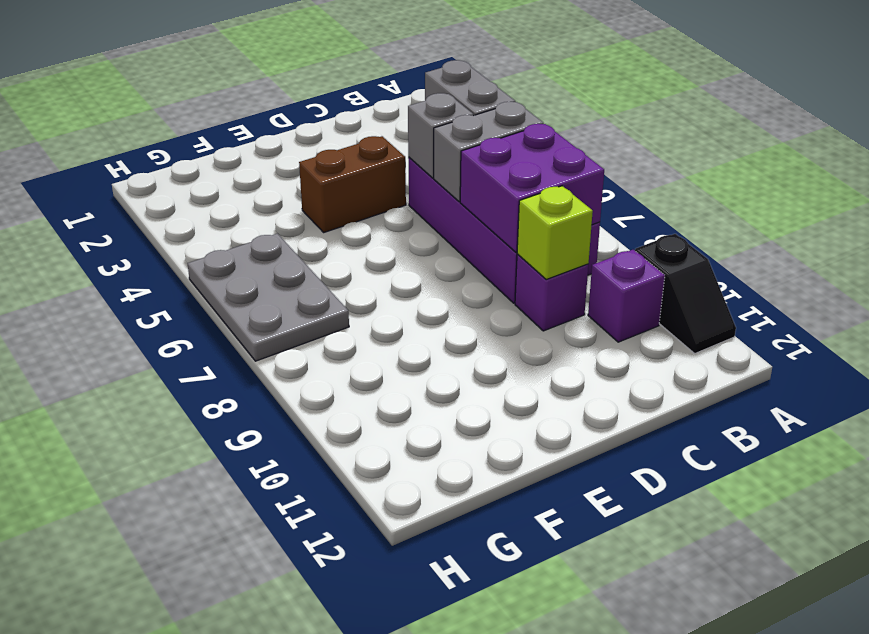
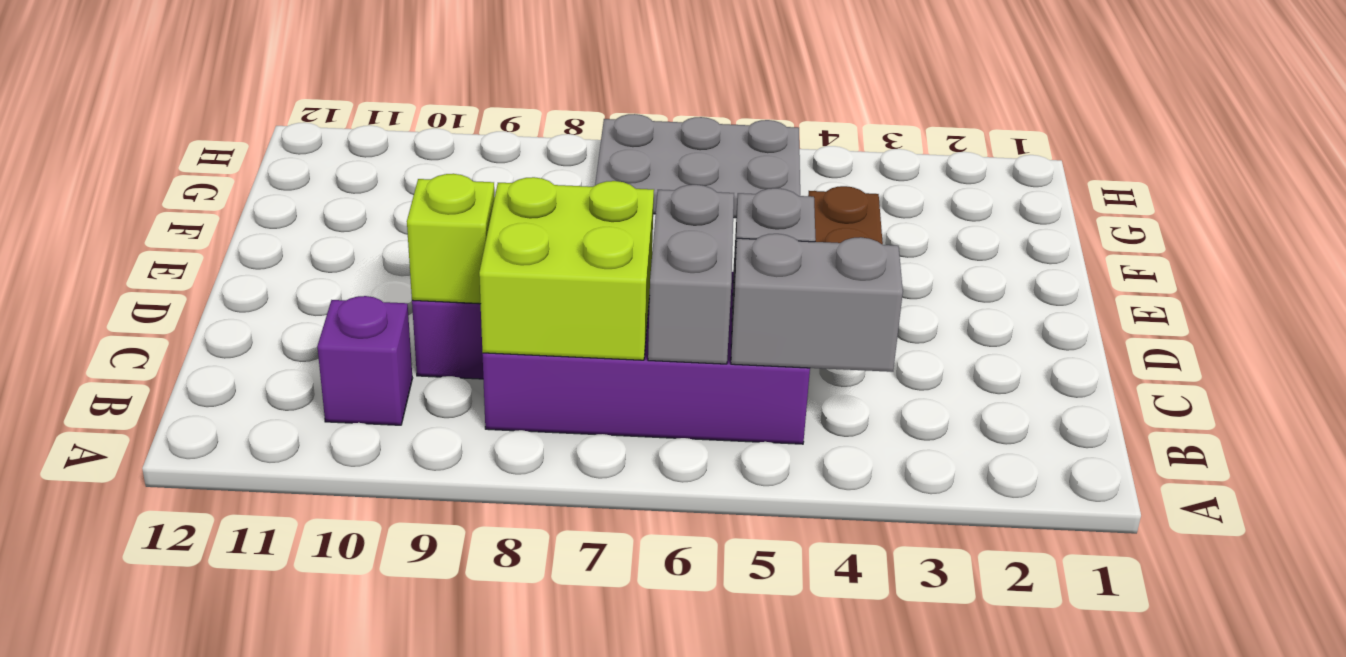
black 1x2 slope [635,234,736,353] -> none
purple 2x2 brick [460,124,604,252] -> lime 2x2 brick [479,177,654,360]

